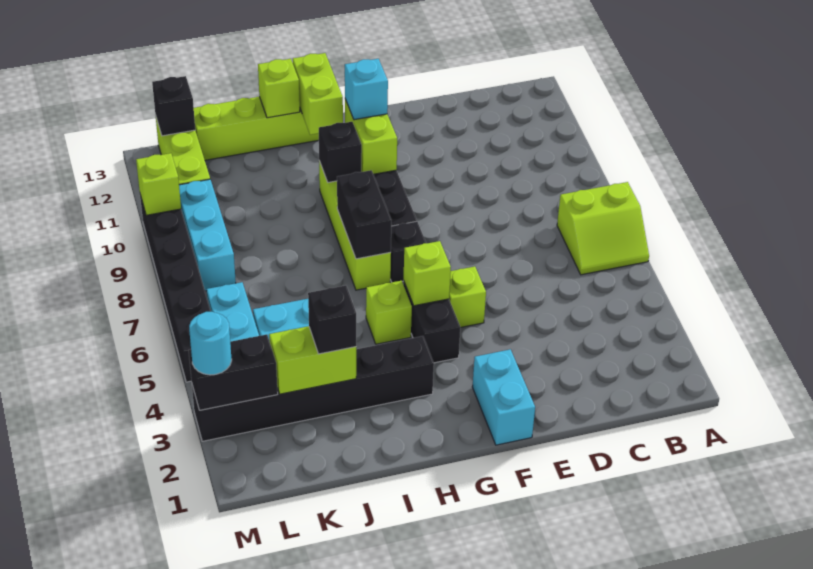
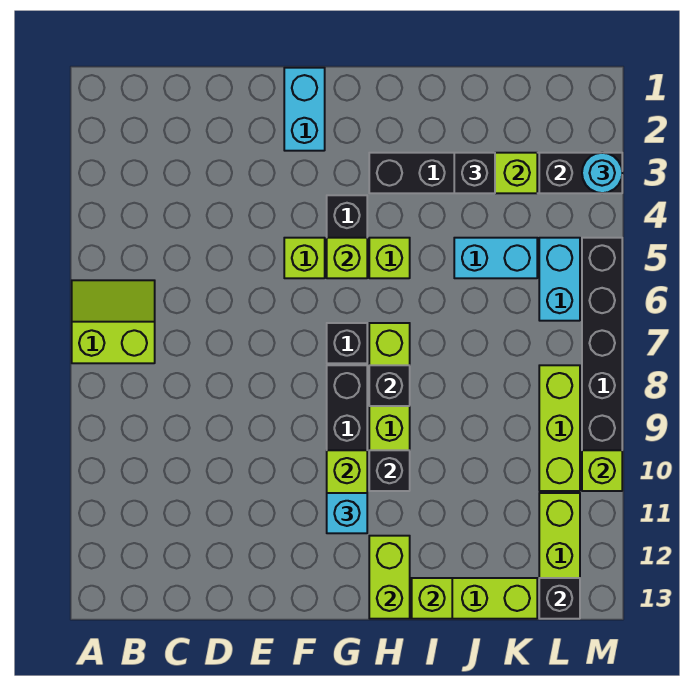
black 1x2 brick [337,170,391,259] -> black 1x1 brick [369,365,410,406]
cyan 1x3 brick [179,179,236,291] -> lime 1x3 brick [539,365,580,491]

